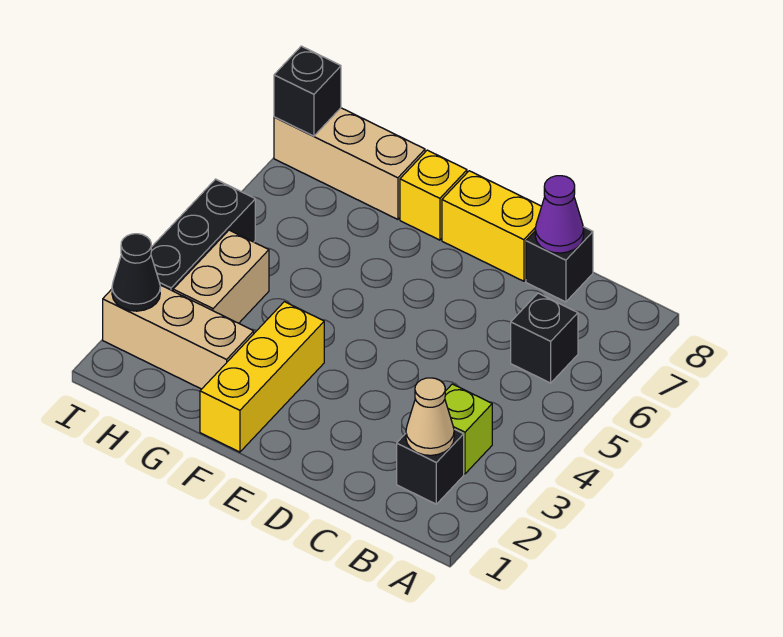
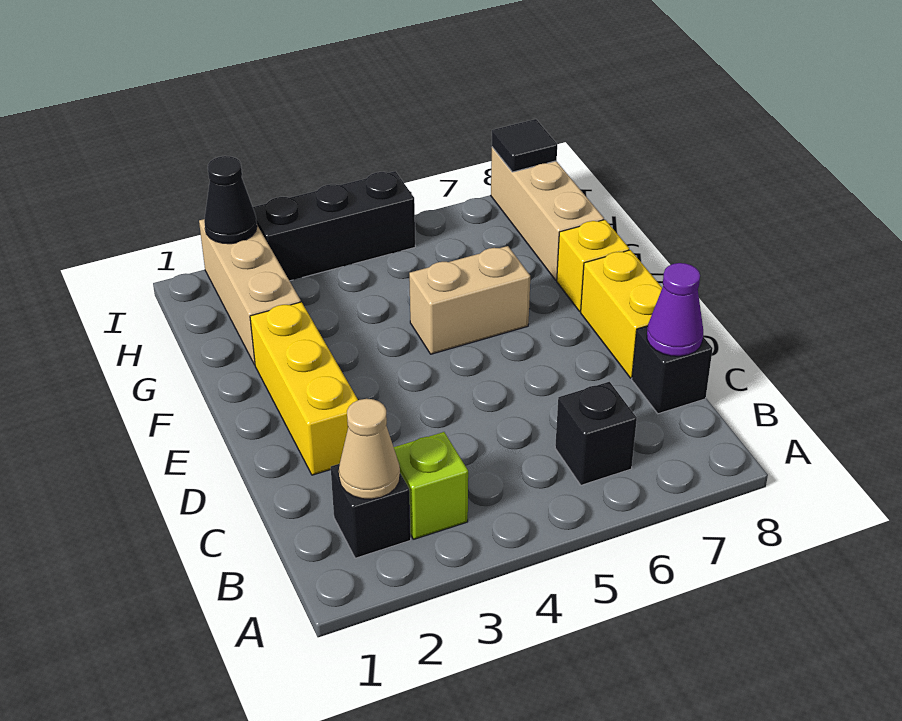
yellow 1x3 brick [200,302,324,452] -> yellow 1x3 brick turned to [250,302,358,475]
tan 1x2 brick [173,230,269,323] -> tan 1x2 brick moved to [409,246,530,354]
black 1x1 brick [274,46,341,136] -> black 1x1 tile [492,119,557,172]

